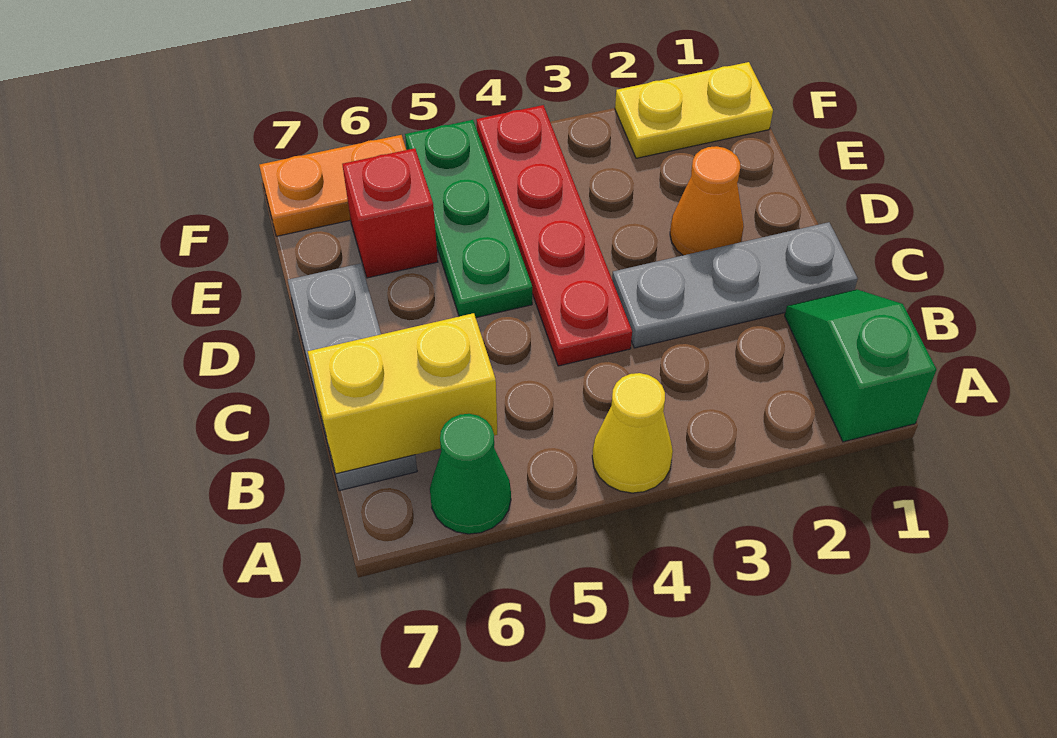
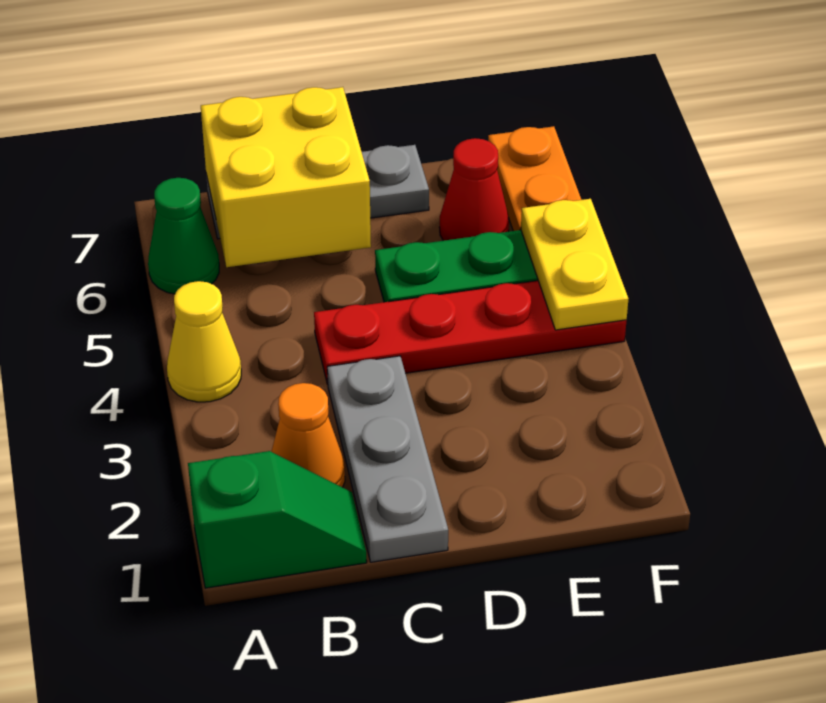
yellow 1x2 brick [308,313,497,474] -> yellow 2x2 brick [201,87,371,267]
orange 1x1 cone [670,146,744,255] -> orange 1x1 cone moved to [271,383,345,487]
red 1x1 brick [342,148,438,278] -> red 1x1 cone [439,138,509,241]
yellow 1x2 plate [615,62,773,158] -> yellow 1x2 plate moved to [521,199,628,330]

